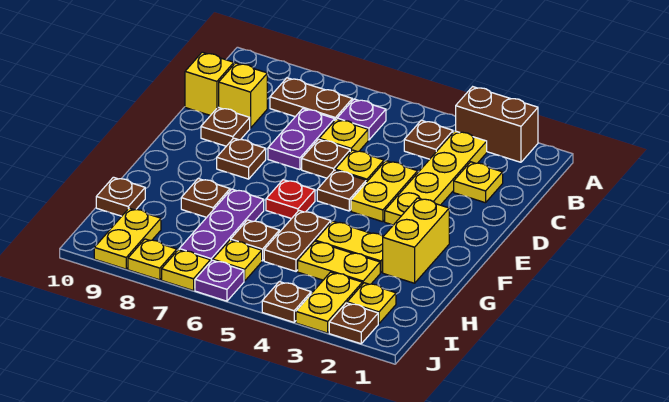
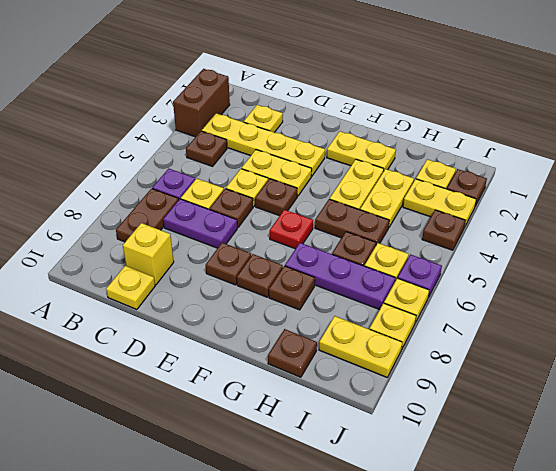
yellow 1x1 brick [185,52,234,116] -> yellow 1x1 plate [106,266,155,310]
brown 1x1 plate [201,107,250,146] -> brown 1x1 plate moved to [237,254,283,297]
yellow 1x2 brick [383,198,449,283] -> yellow 1x2 plate [327,131,396,170]

